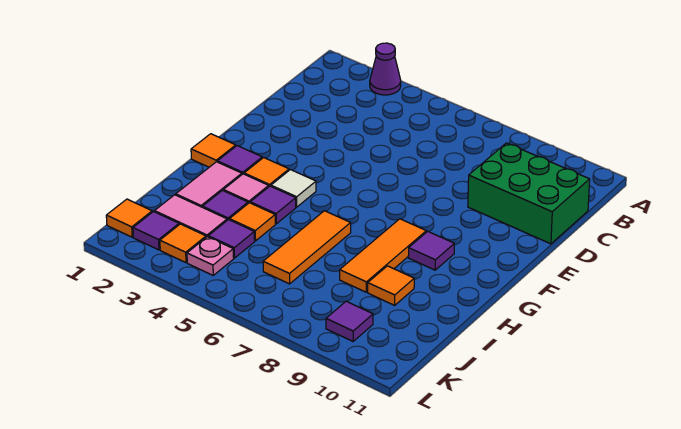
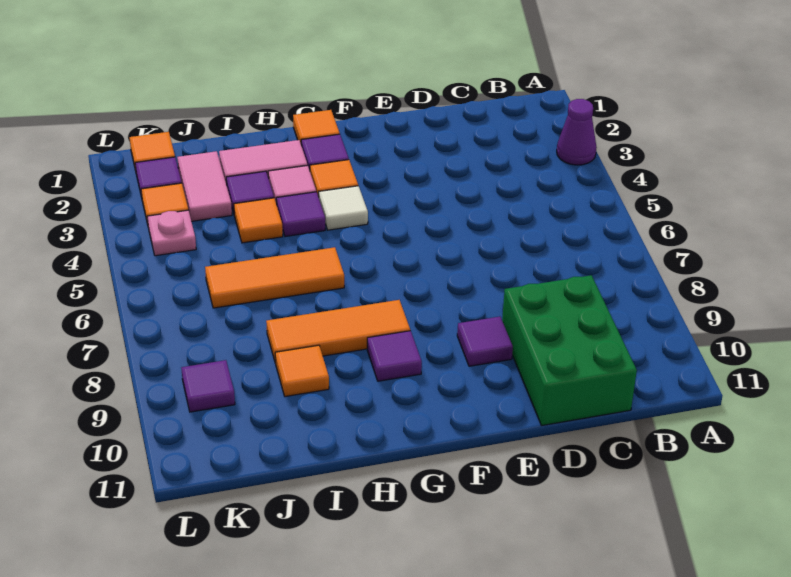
purple 1x1 tile [208,220,255,258] -> purple 1x1 tile moved to [457,317,513,366]

